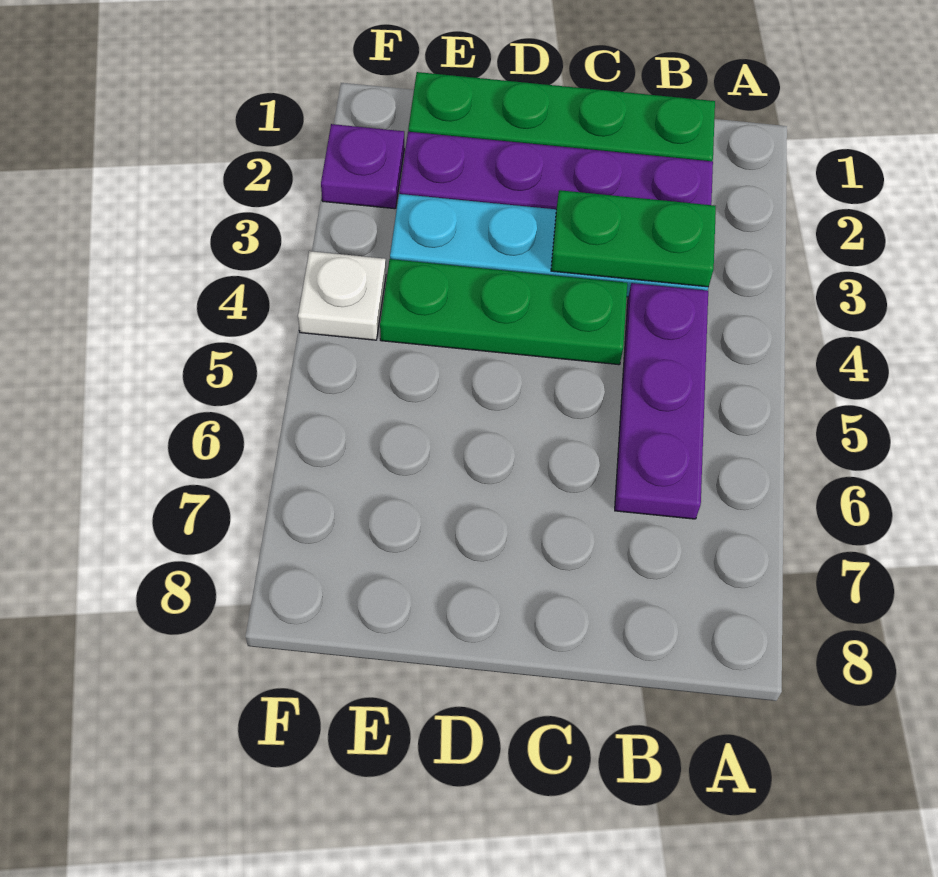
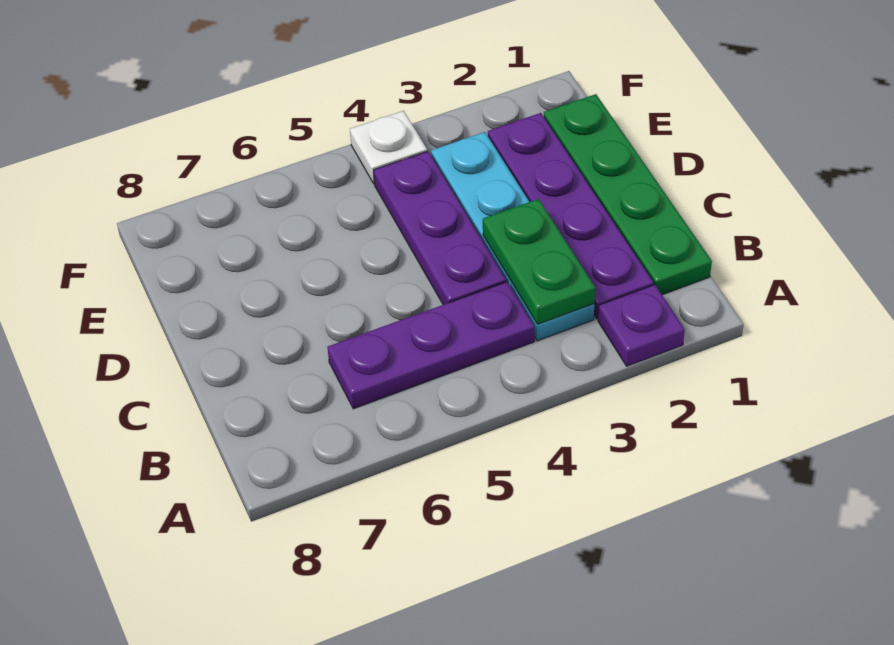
green 1x3 plate [380,259,627,365] -> purple 1x3 plate [374,151,506,305]
purple 1x1 plate [321,124,404,209] -> purple 1x1 plate moved to [598,285,685,366]

